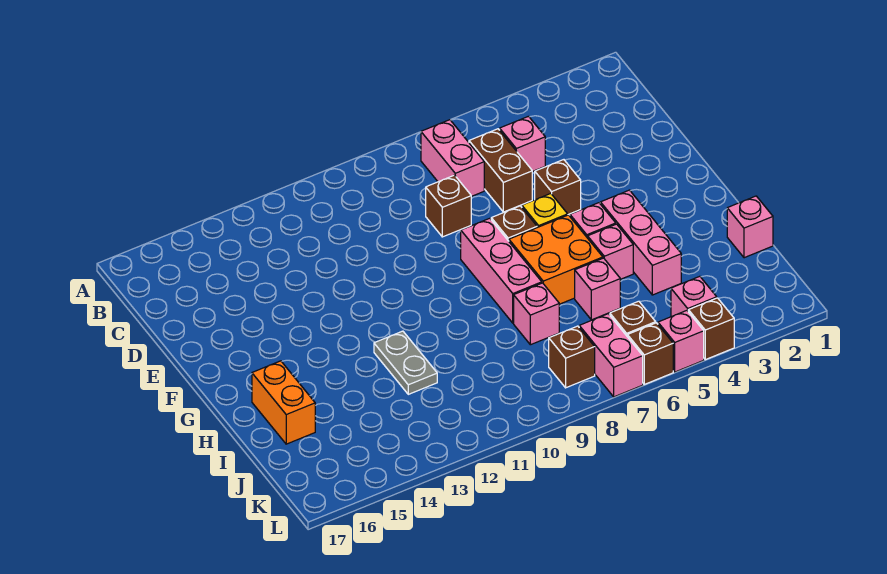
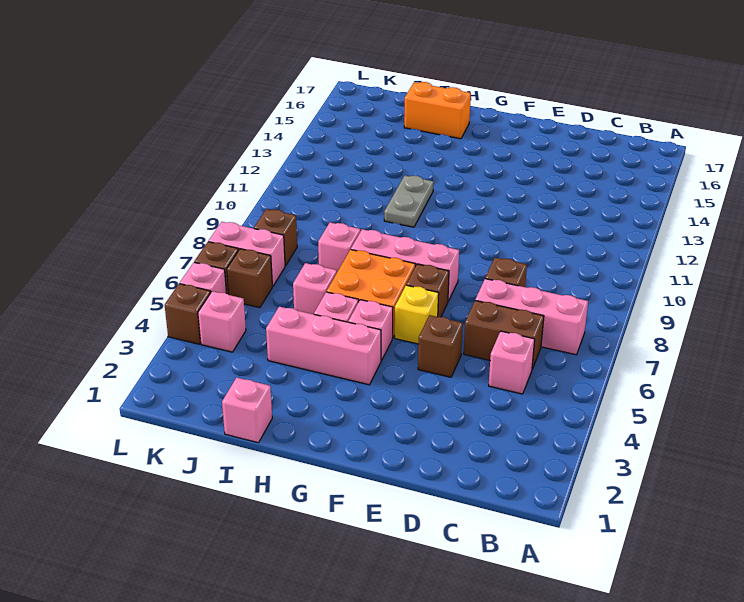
pink 1x2 brick [421,120,484,196] -> pink 1x3 brick [475,279,588,355]
grey 1x2 plate [374,331,437,394] -> grey 1x2 plate turned to [384,176,434,227]

